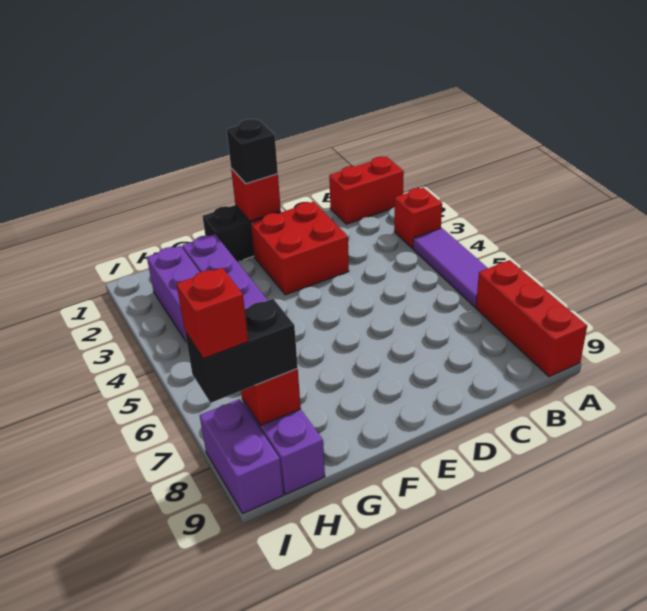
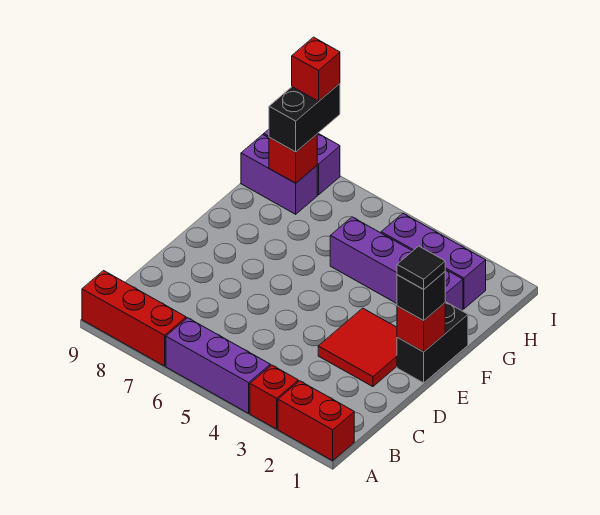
red 1x2 brick [329,157,404,224] -> red 1x2 brick turned to [278,381,354,461]
purple 1x3 tile [413,228,488,307] -> purple 1x3 brick [166,318,270,413]
red 2x2 brick [251,202,349,295] -> red 2x2 tile [318,308,397,387]
none -> black 1x1 tile [397,246,445,289]

